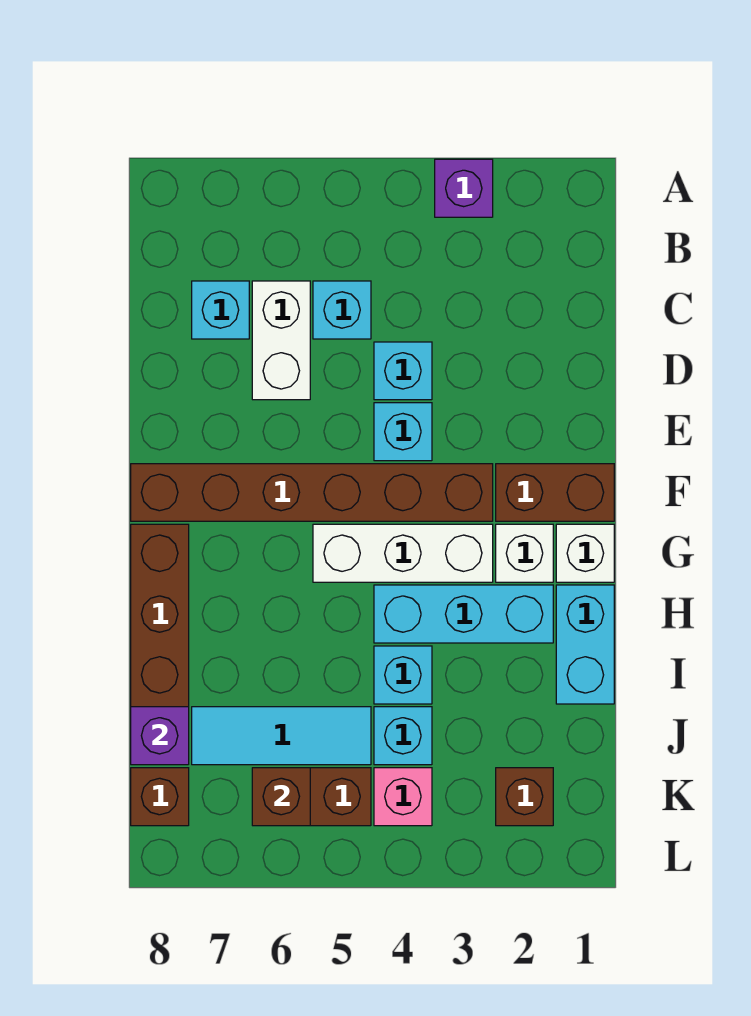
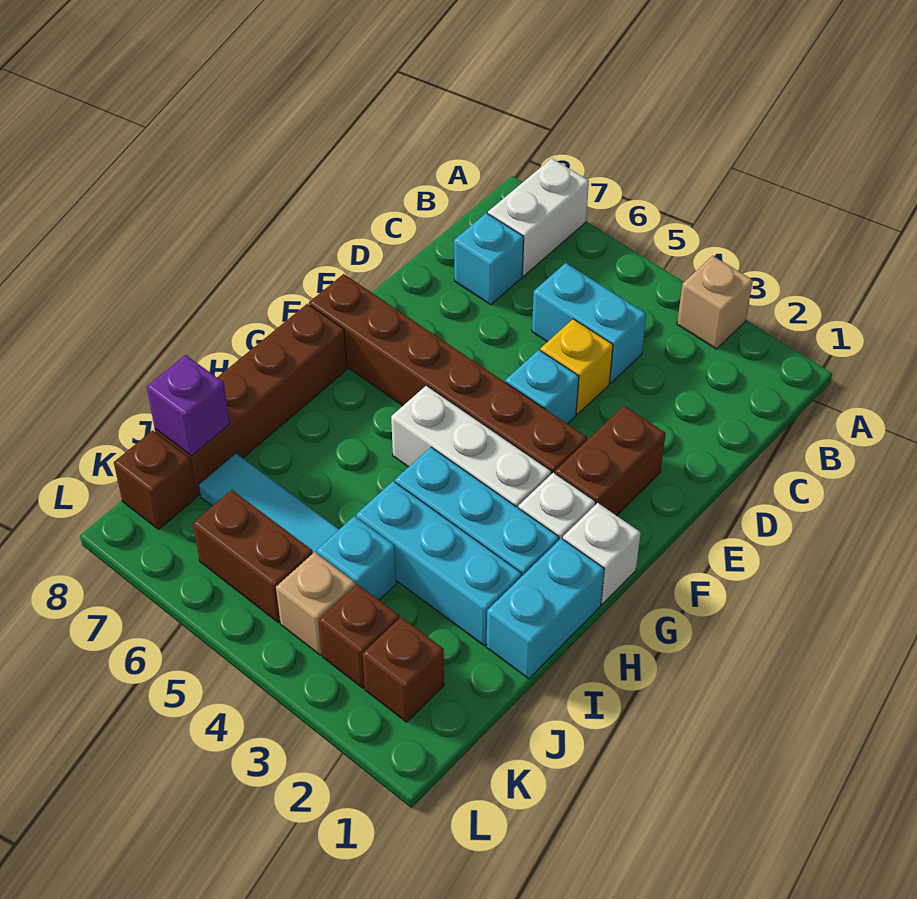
purple 1x1 brick [435,159,493,217] -> tan 1x1 brick [677,256,753,349]
cyan 1x1 brick [313,281,371,339] -> cyan 1x2 brick [532,263,646,383]
white 1x2 brick [252,281,310,400] -> white 1x2 brick moved to [488,158,589,276]
cyan 1x1 brick [374,342,432,400] -> yellow 1x1 brick [540,319,613,414]
brown 1x2 brick [496,464,614,521] -> brown 1x2 brick turned to [555,406,666,516]
cyan 1x1 brick [374,646,432,704] -> cyan 1x3 brick [356,481,522,646]
pink 1x1 brick [374,768,432,826] -> tan 1x1 brick [276,552,355,655]
brown 1x1 brick [252,768,310,826] -> brown 1x1 brick moved to [319,584,399,688]

